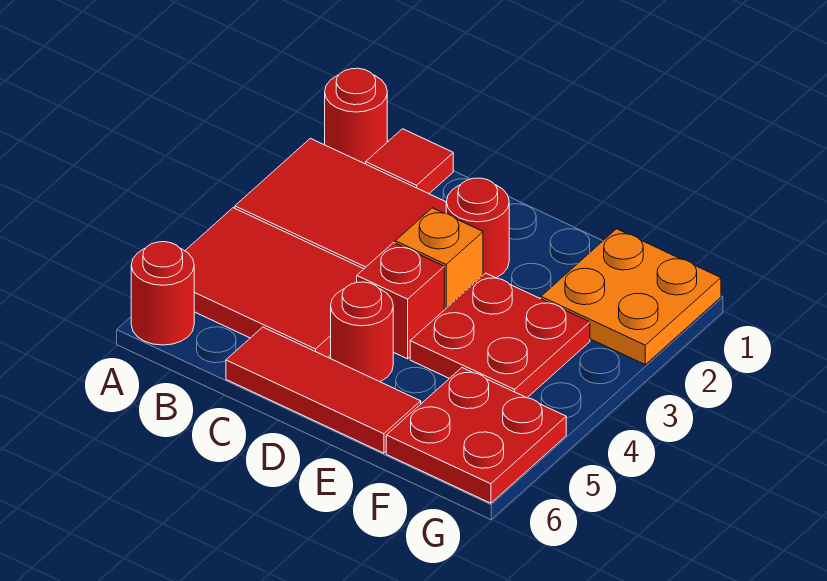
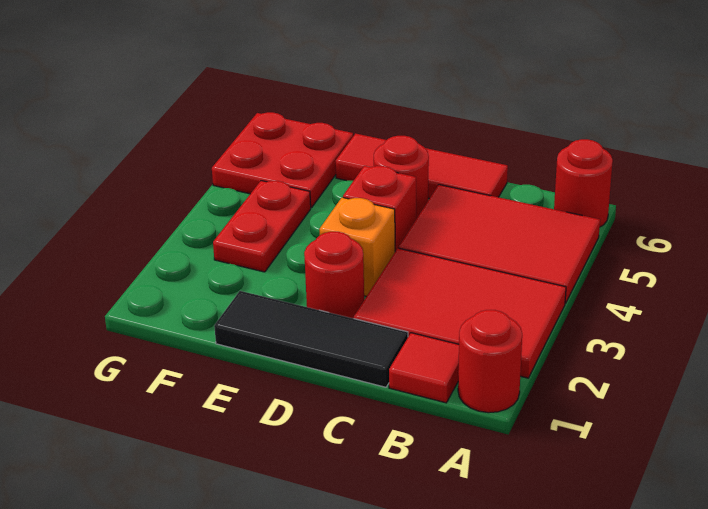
none -> black 1x3 tile [214,291,408,387]
red 2x2 plate [410,273,590,398] -> red 1x2 plate [213,181,311,272]
orange 2x2 plate [541,229,721,364] -> none

